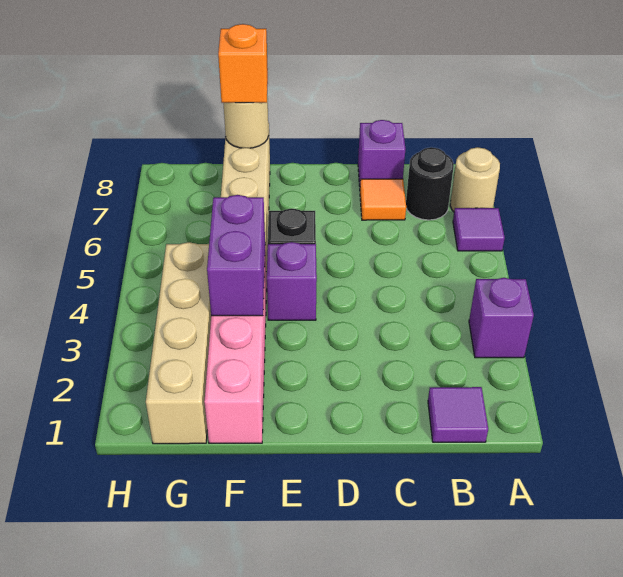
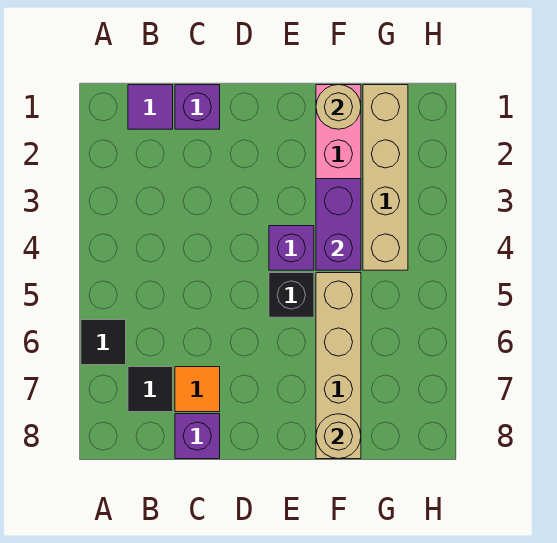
purple 1x1 brick [469,278,534,358] -> purple 1x1 brick moved to [175,85,220,129]
purple 1x1 tile [453,208,505,251] -> black 1x1 tile [81,320,126,365]
tan 1x1 round brick [450,147,500,212] -> tan 1x1 round brick moved to [316,85,361,129]
black 1x1 round brick [406,147,454,220] -> black 1x1 tile [128,367,173,412]
orange 1x1 brick [218,24,268,103] -> none

